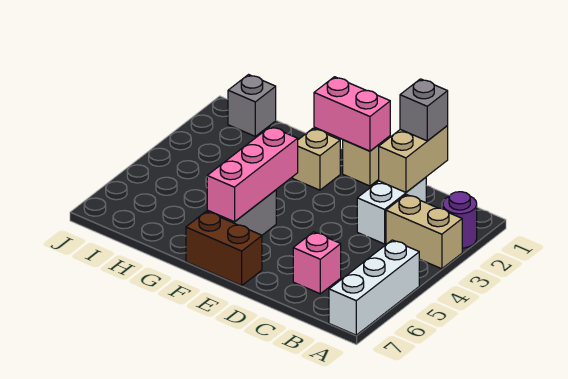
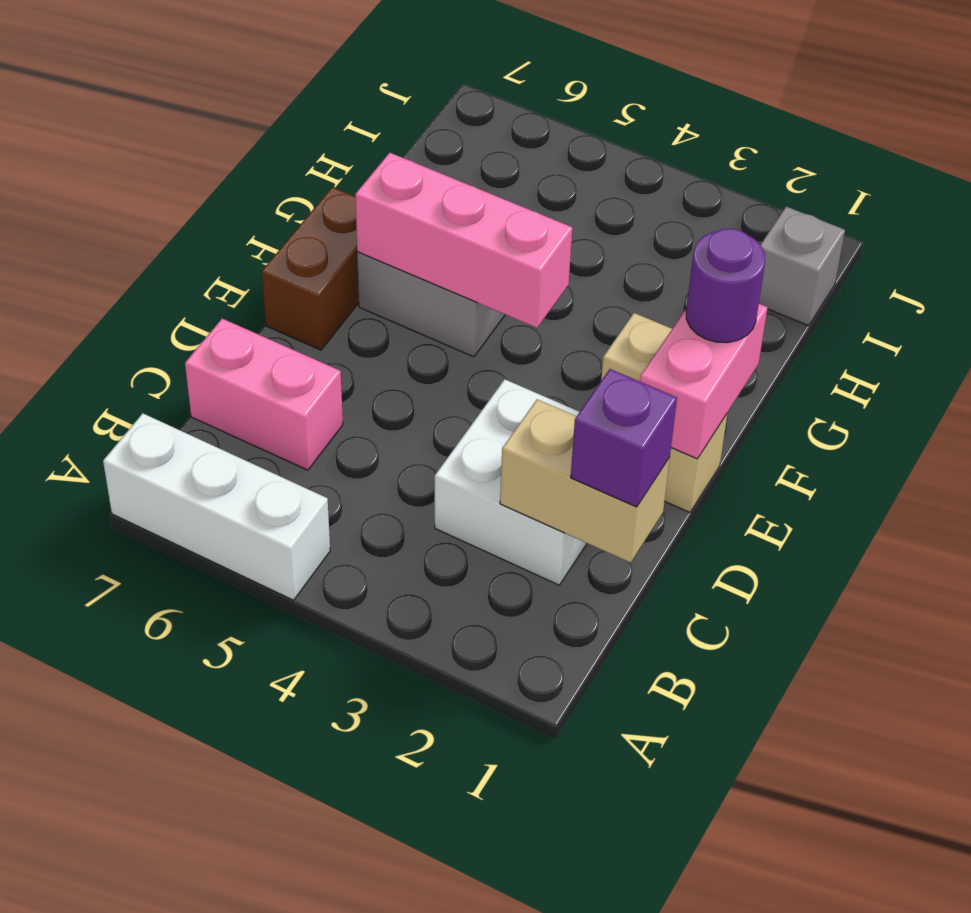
purple 1x1 round brick [443,192,477,248] -> purple 1x1 round brick moved to [686,229,765,343]
tan 1x2 brick [386,194,462,269] -> none
grey 1x1 brick [400,79,448,141] -> purple 1x1 brick [571,369,677,507]
white 1x2 brick [357,177,426,244] -> white 2x2 brick [435,379,587,585]
pink 1x1 brick [293,232,341,294] -> pink 1x2 brick [185,319,343,470]

